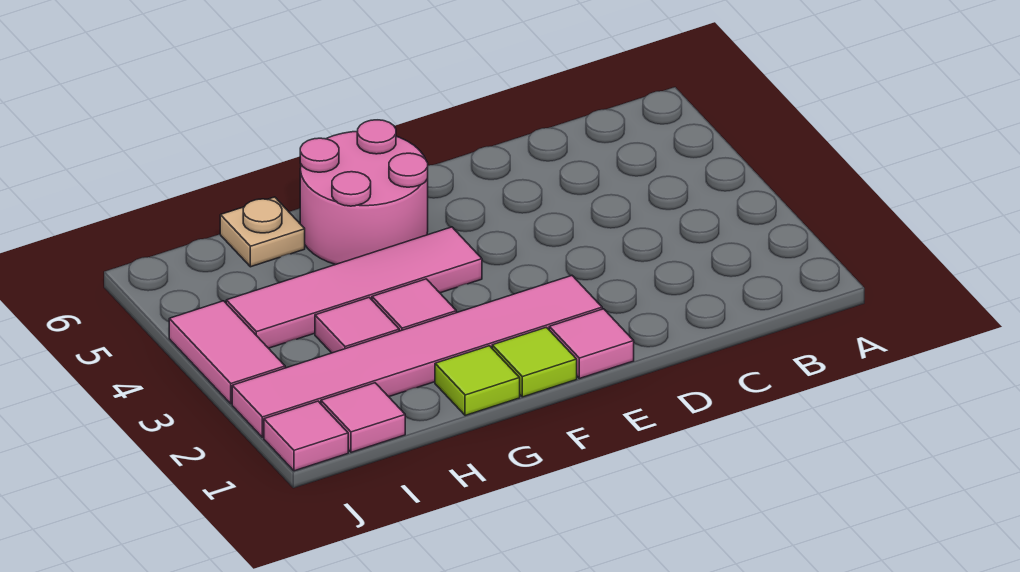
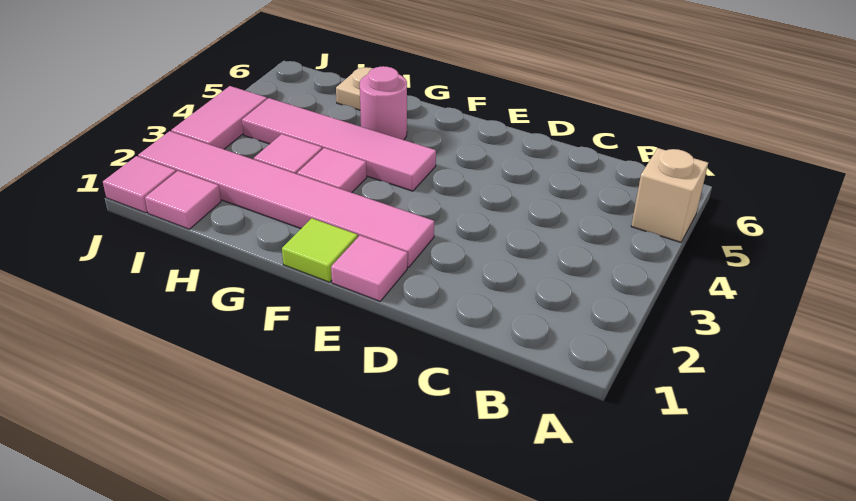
none -> tan 1x1 brick [631,148,708,242]
pink 2x2 round brick [300,120,428,265] -> pink 1x1 round brick [360,66,407,140]
lime 1x1 tile [435,346,520,416] -> none

